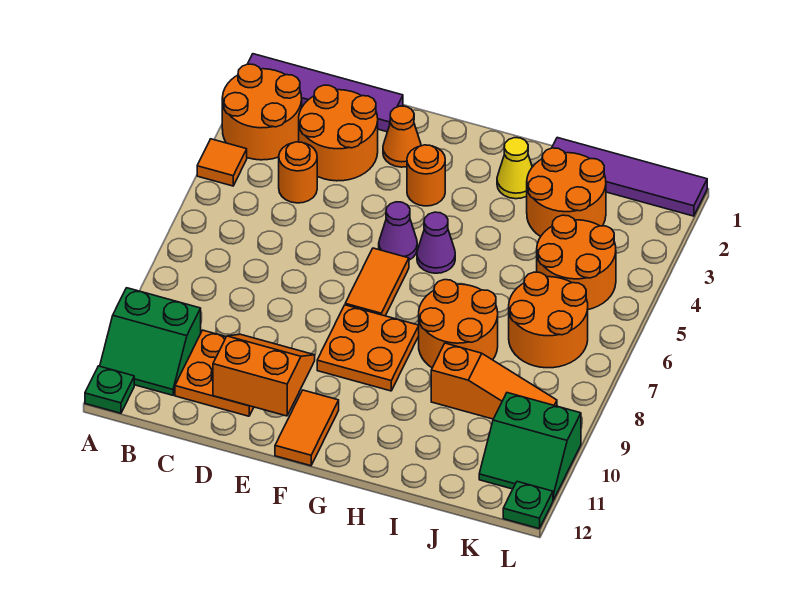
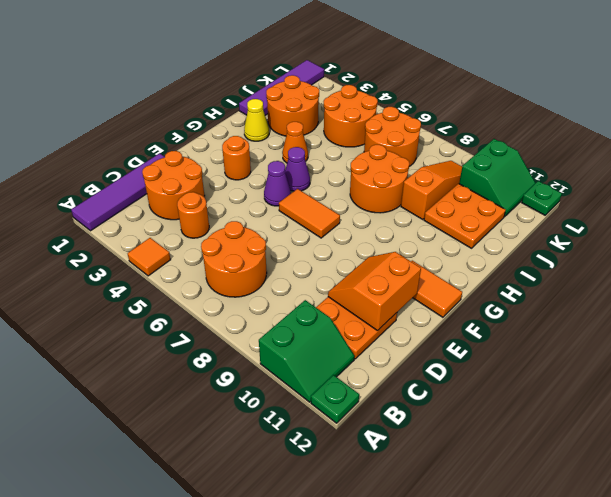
orange 2x2 round brick [222,64,302,160] -> orange 2x2 round brick moved to [201,221,267,297]
orange 1x1 cone [383,106,421,167] -> orange 1x1 cone moved to [282,122,308,163]
orange 2x2 plate [317,305,419,391] -> orange 2x2 plate moved to [424,184,506,248]

